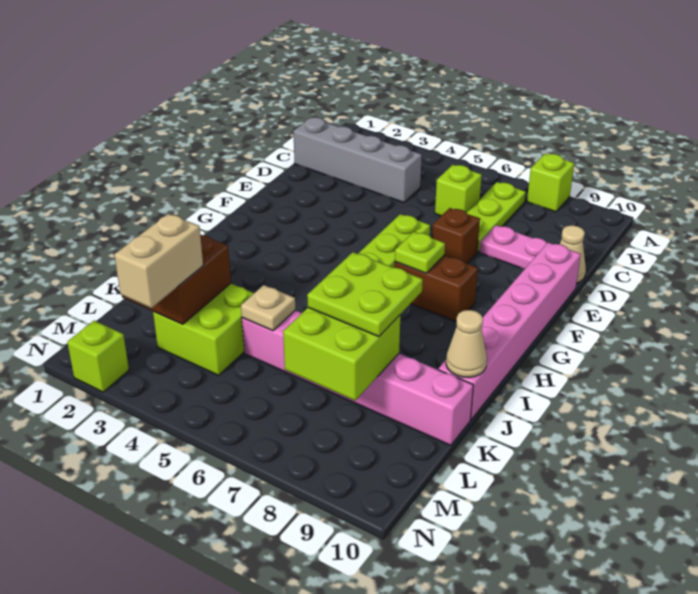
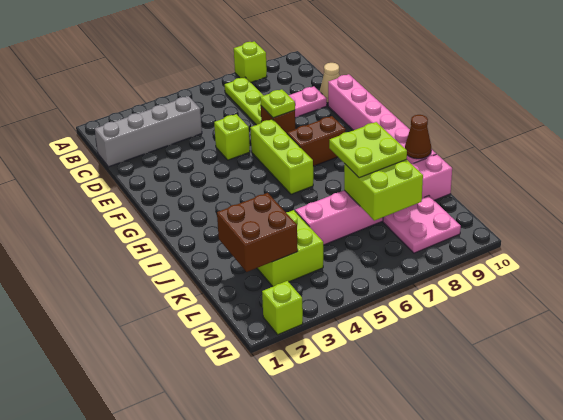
lime 1x1 brick [435,165,482,216] -> lime 1x1 brick moved to [214,114,250,160]
lime 1x1 plate [395,232,445,273] -> lime 1x1 plate moved to [260,89,295,118]
tan 1x1 cone [446,310,487,378] -> brown 1x1 cone [405,115,431,159]
tan 1x1 plate [241,285,295,331] -> none
tan 1x2 brick [114,214,203,308] -> none
none -> pink 2x2 plate [383,196,461,253]

